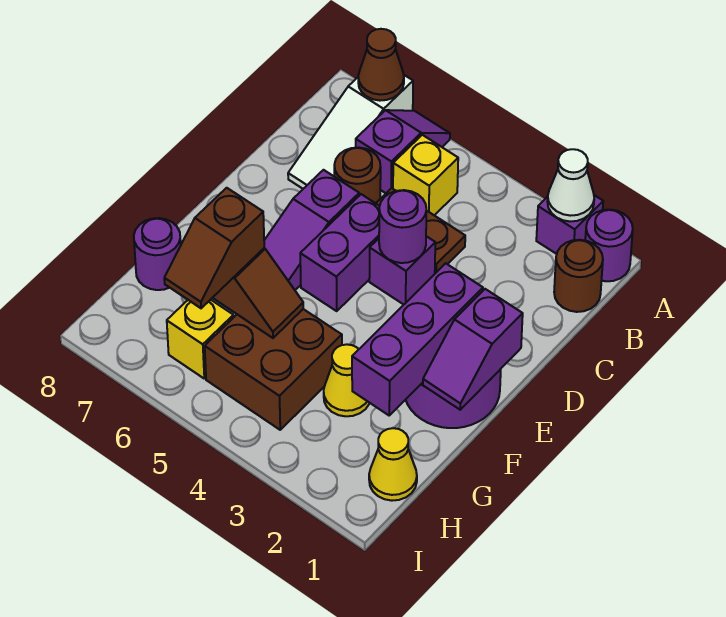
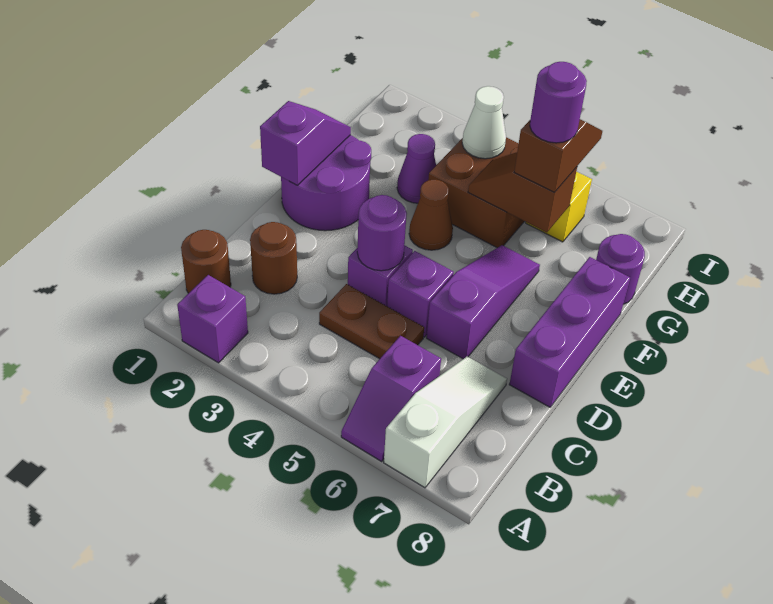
purple 1x1 round brick [585,210,633,281] -> purple 1x1 round brick moved to [530,62,587,143]
white 1x1 cone [547,149,594,221] -> white 1x1 cone moved to [462,86,506,159]
brown 1x1 cone [358,29,404,101] -> brown 1x1 cone moved to [409,180,453,250]
yellow 1x1 brick [393,135,458,215] -> none
brown 1x1 round brick [334,148,381,203] -> brown 1x1 round brick moved to [250,222,297,294]
purple 1x2 brick [300,194,380,311] -> purple 1x1 brick [387,251,454,337]
purple 1x3 brick [352,263,483,415] -> purple 1x3 brick moved to [509,257,630,407]
yellow 1x1 cone [324,344,369,416] -> purple 1x1 cone [397,134,436,203]
yellow 1x1 cone [369,428,417,501] -> none

